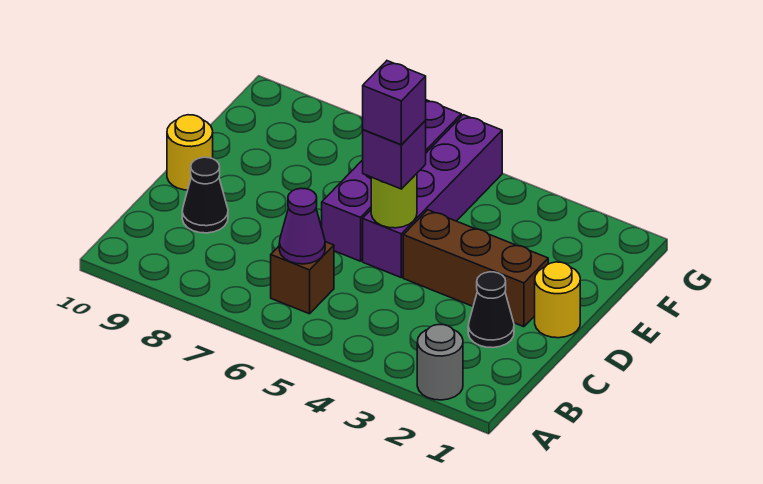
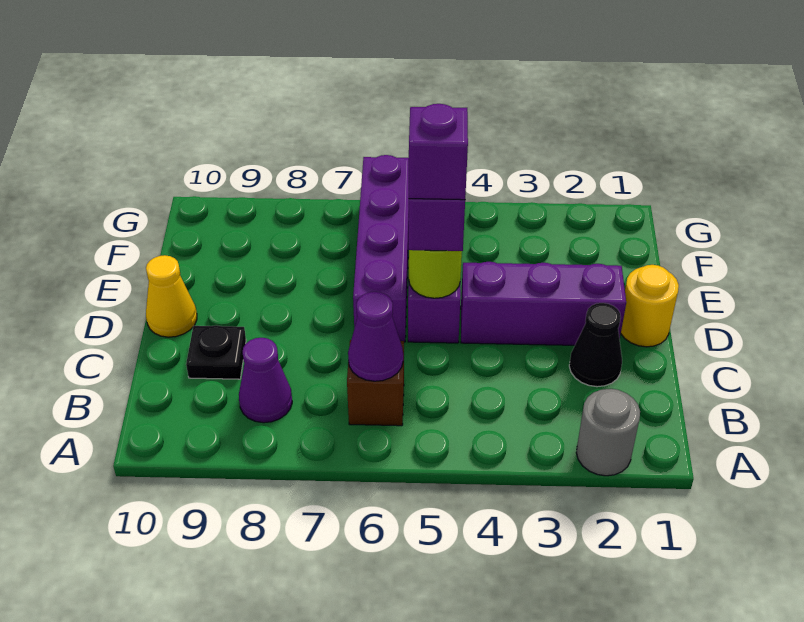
none -> purple 1x1 cone [239,338,292,423]
black 1x1 cone [182,157,228,233] -> black 1x1 plate [186,325,246,379]
brown 1x3 brick [403,210,548,327] -> purple 1x3 brick [461,262,626,345]
yellow 1x1 round brick [167,115,213,190] -> yellow 1x1 cone [146,255,197,337]

